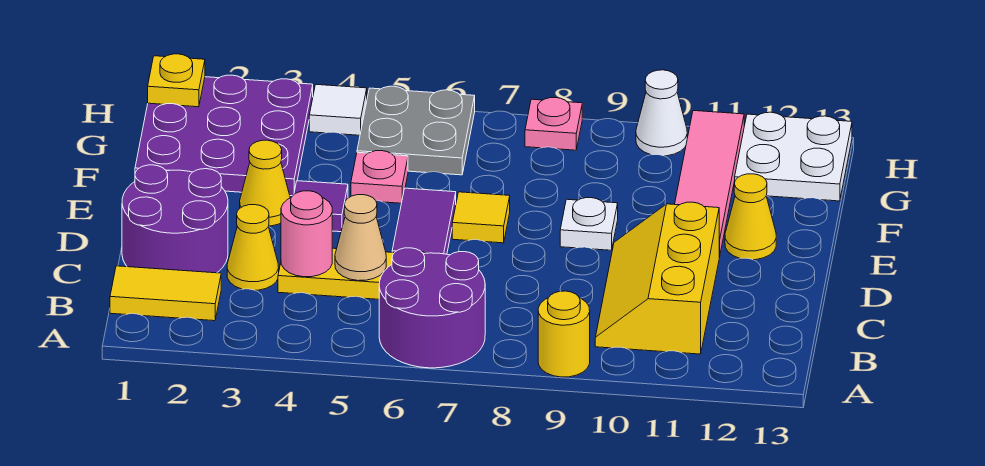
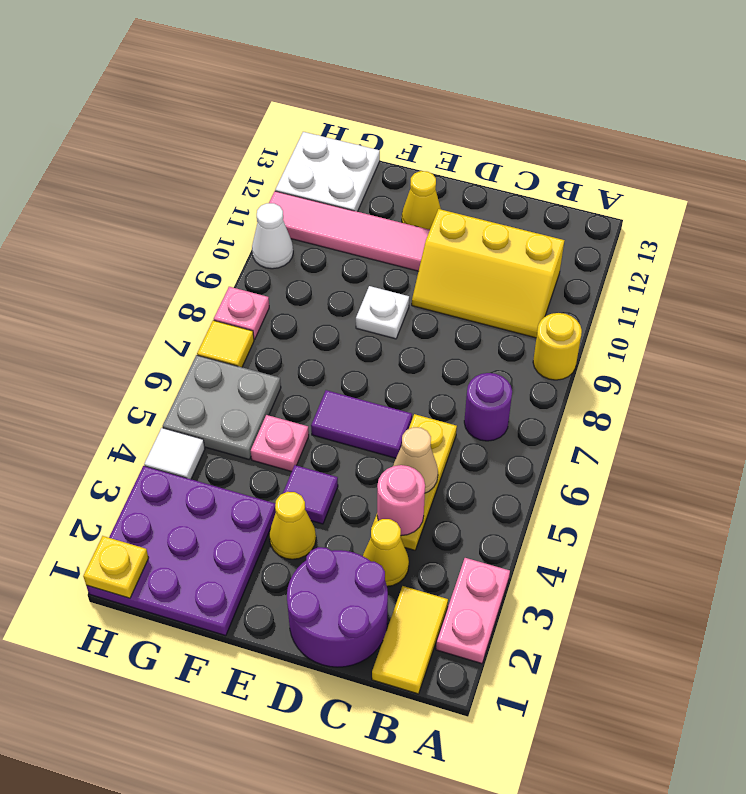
none -> pink 1x2 plate [436,558,510,664]
purple 2x2 round brick [379,248,485,368] -> purple 1x1 round brick [464,373,512,441]
yellow 1x1 tile [452,192,510,243] -> yellow 1x1 tile moved to [197,320,254,367]

